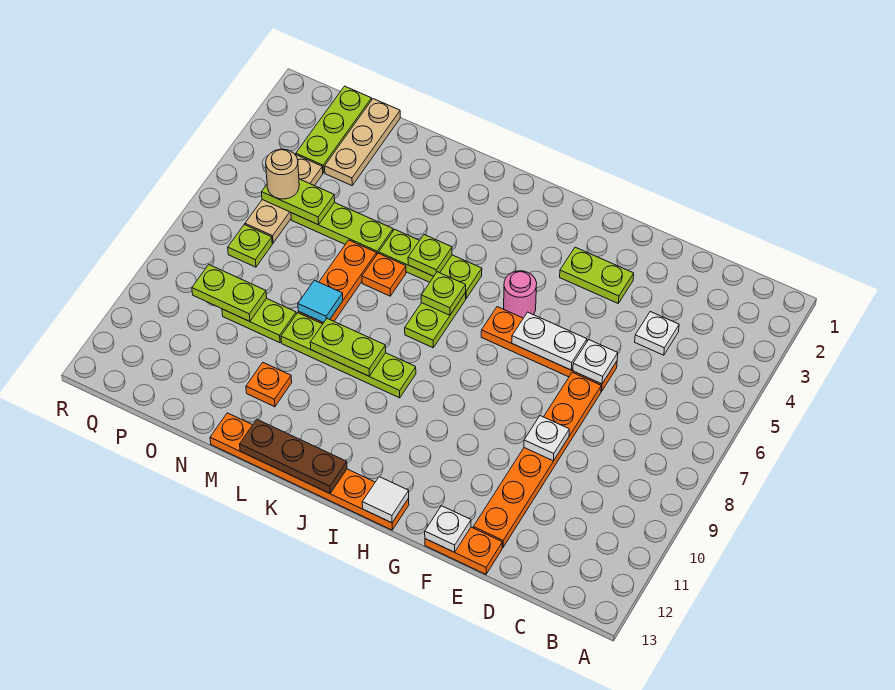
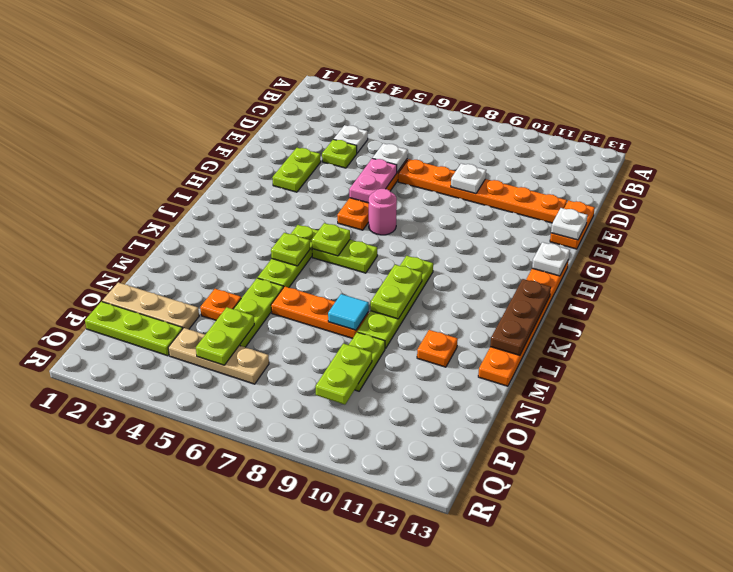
white 1x2 plate [512,312,587,370] -> pink 1x2 plate [349,158,397,203]
pink 1x1 round brick [504,271,537,318] -> pink 1x1 round brick moved to [369,189,397,235]
white 1x1 tile [362,477,409,523] -> white 1x1 plate [532,242,570,276]
orange 1x1 plate [362,253,406,296] -> orange 1x1 plate moved to [200,289,241,320]
tan 1x1 round brick [266,149,299,199] -> none
lime 1x1 plate [228,225,272,267] -> lime 1x1 plate moved to [322,139,357,168]

